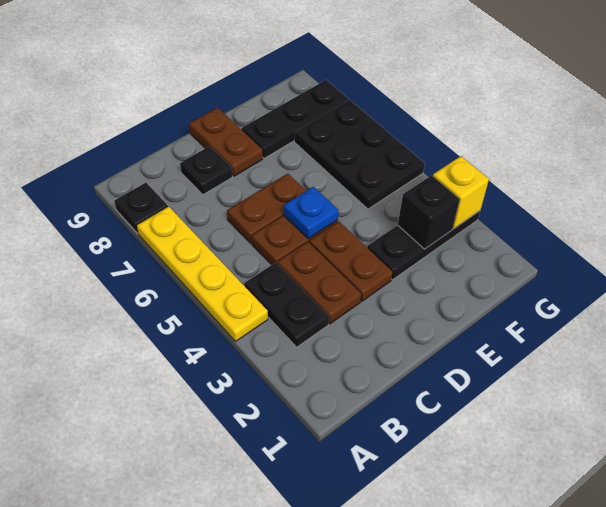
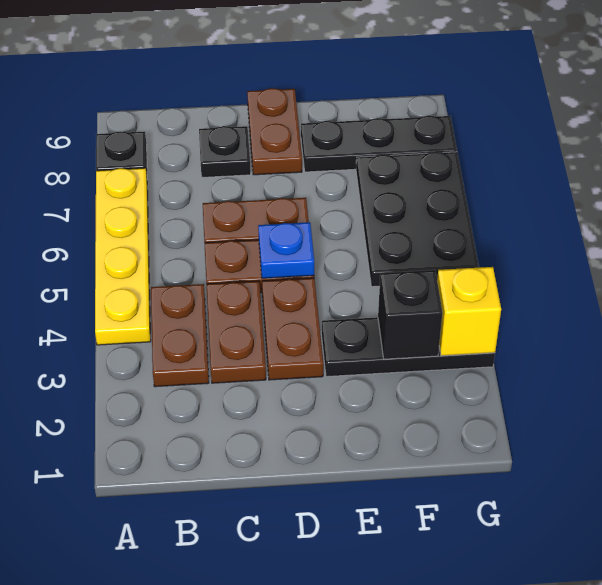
black 1x2 plate [244,263,329,347] -> brown 1x2 plate [151,284,209,387]

